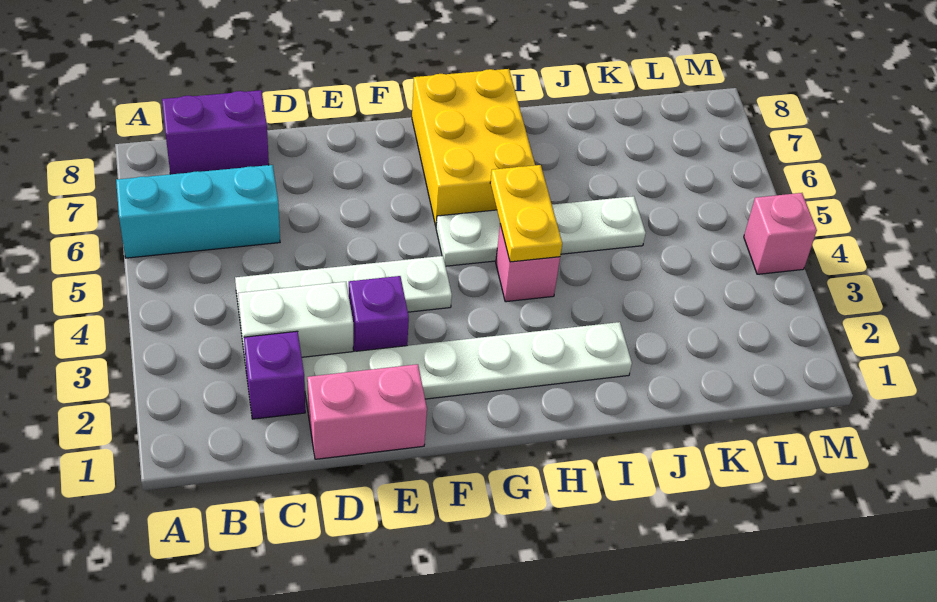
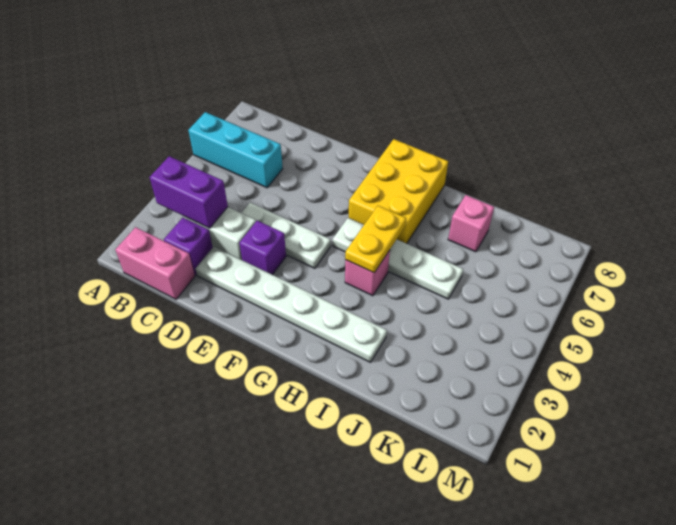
purple 1x2 brick [162,90,269,174] -> purple 1x2 brick moved to [150,156,228,228]
white 1x4 plate [235,256,452,325] -> white 1x3 plate [242,203,331,268]
pink 1x2 brick [307,364,427,459] -> pink 1x2 brick moved to [115,227,195,299]
pink 1x1 brick [744,193,817,274] -> pink 1x1 brick moved to [448,195,494,252]

